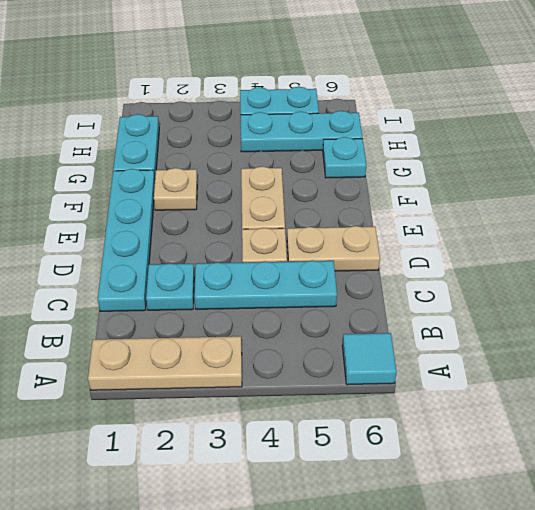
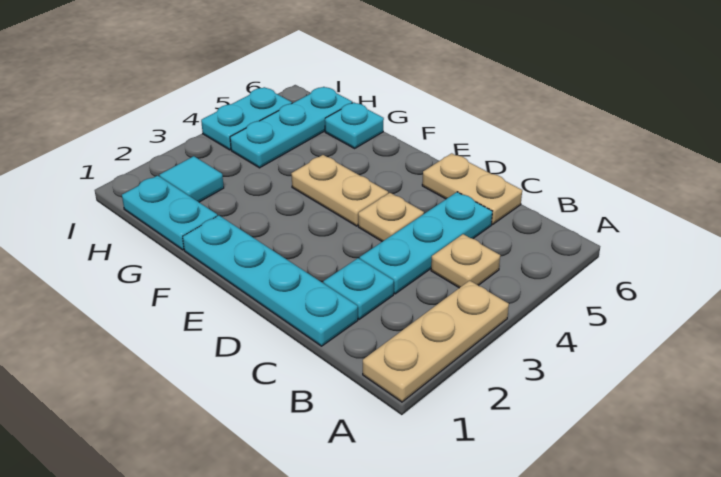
cyan 1x1 tile [342,333,397,385] -> cyan 1x1 tile moved to [160,156,224,202]
tan 1x2 plate [287,226,380,271] -> tan 1x2 plate turned to [422,153,522,224]
tan 1x1 plate [154,168,197,210] -> tan 1x1 plate moved to [431,234,500,288]

